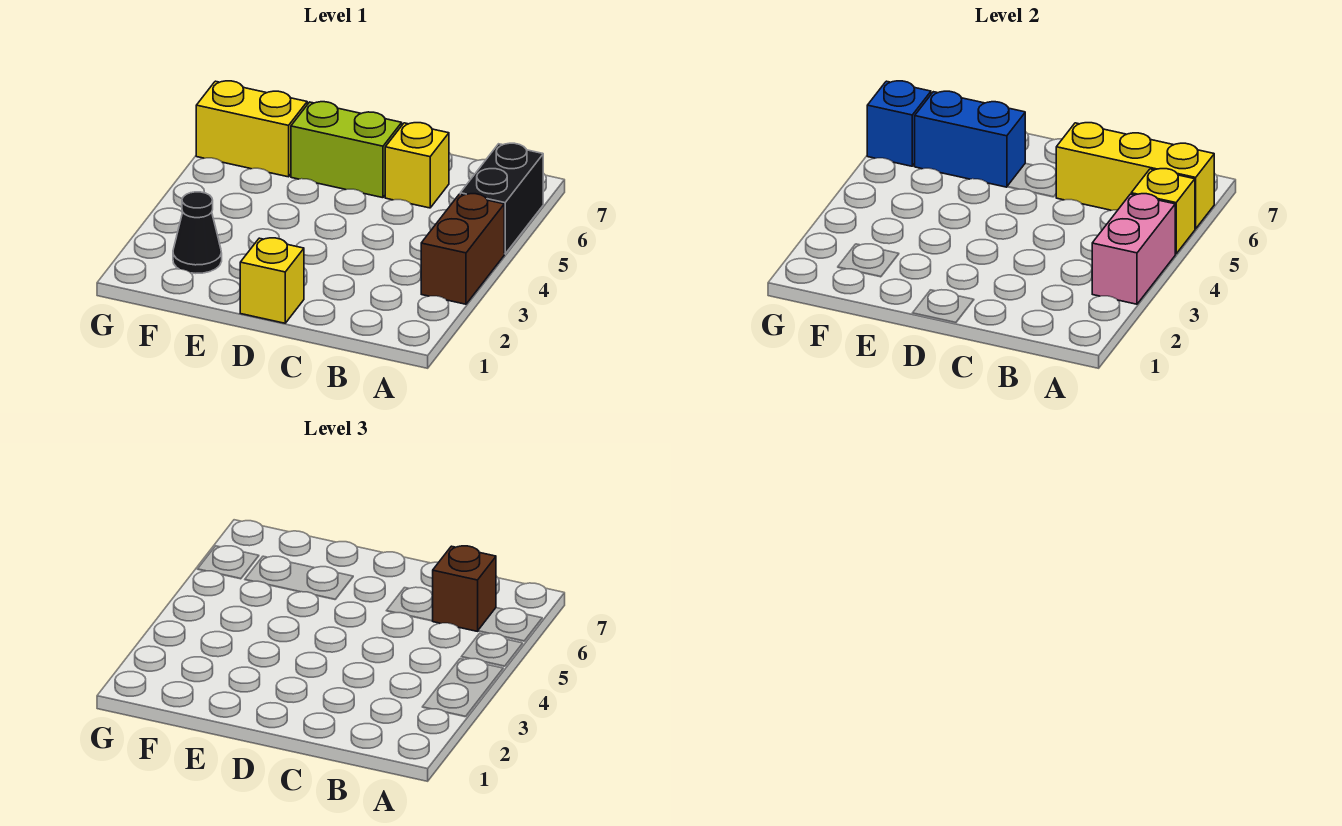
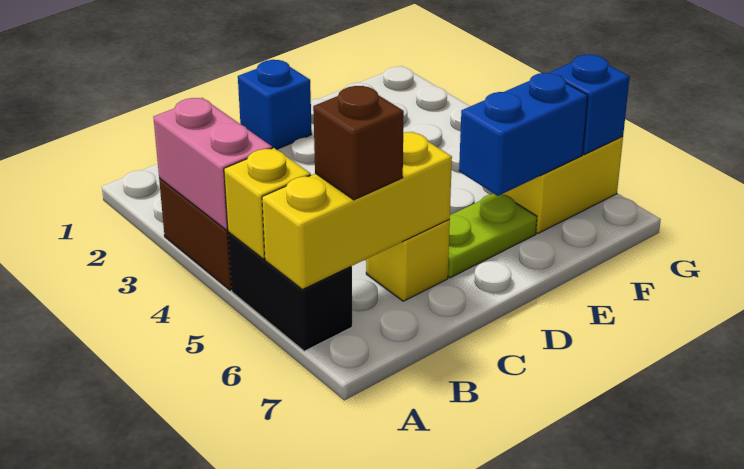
yellow 1x1 brick [240,238,304,323] -> blue 1x1 brick [238,60,312,150]
lime 1x2 brick [291,102,402,198] -> lime 1x2 plate [448,194,537,278]
black 1x1 cone [173,192,222,273] -> none

